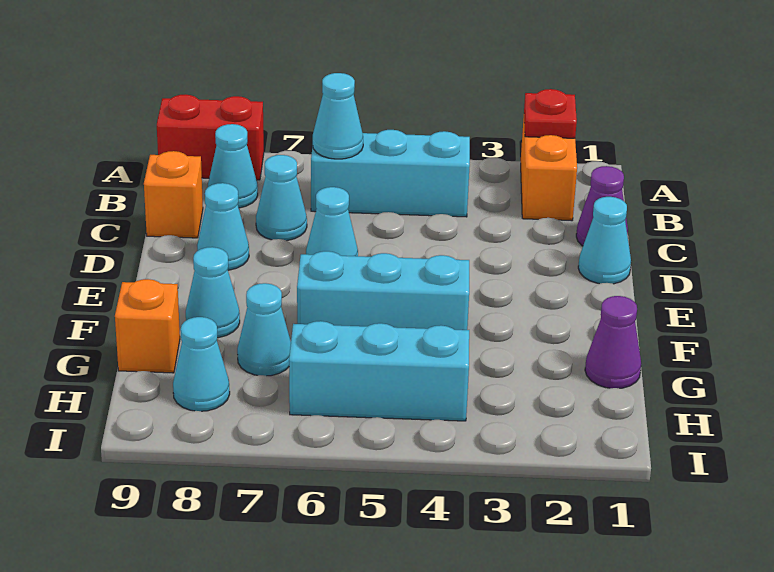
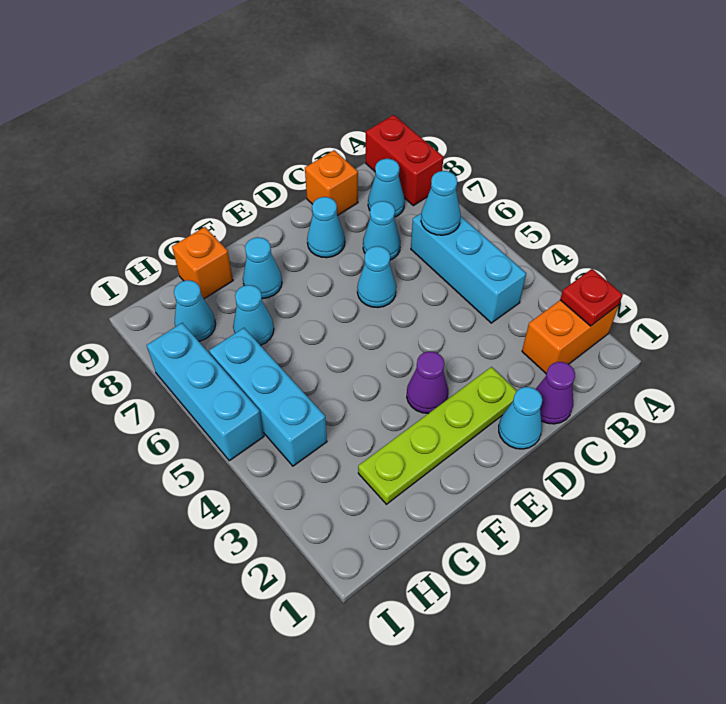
none -> lime 1x4 plate [358,367,517,504]
cyan 1x3 brick [297,251,469,330] -> cyan 1x3 brick moved to [147,323,264,461]
purple 1x1 cone [585,296,641,388] -> purple 1x1 cone moved to [407,352,448,413]

